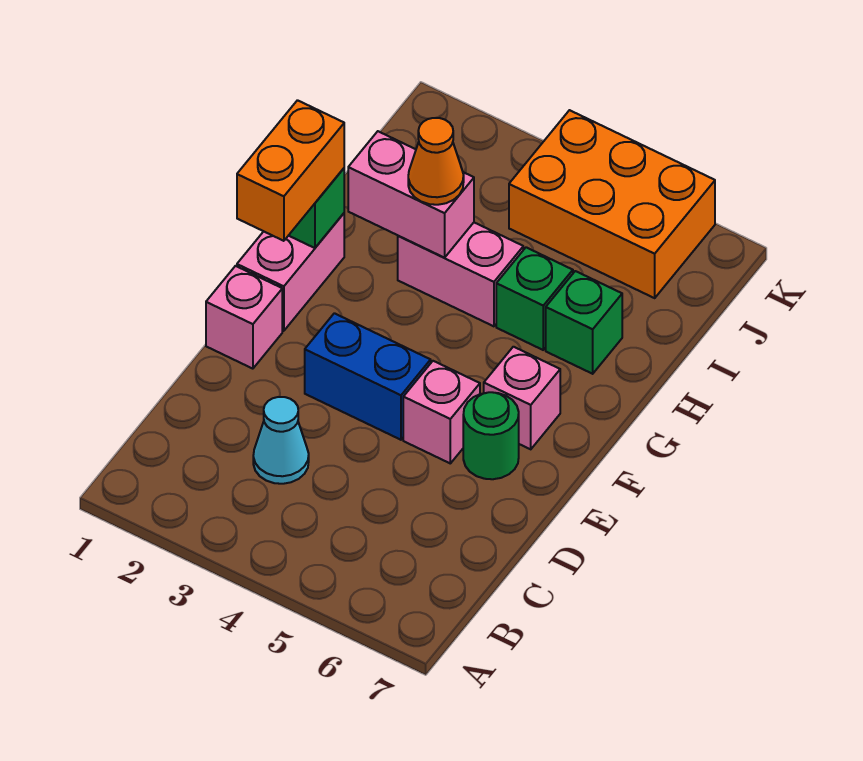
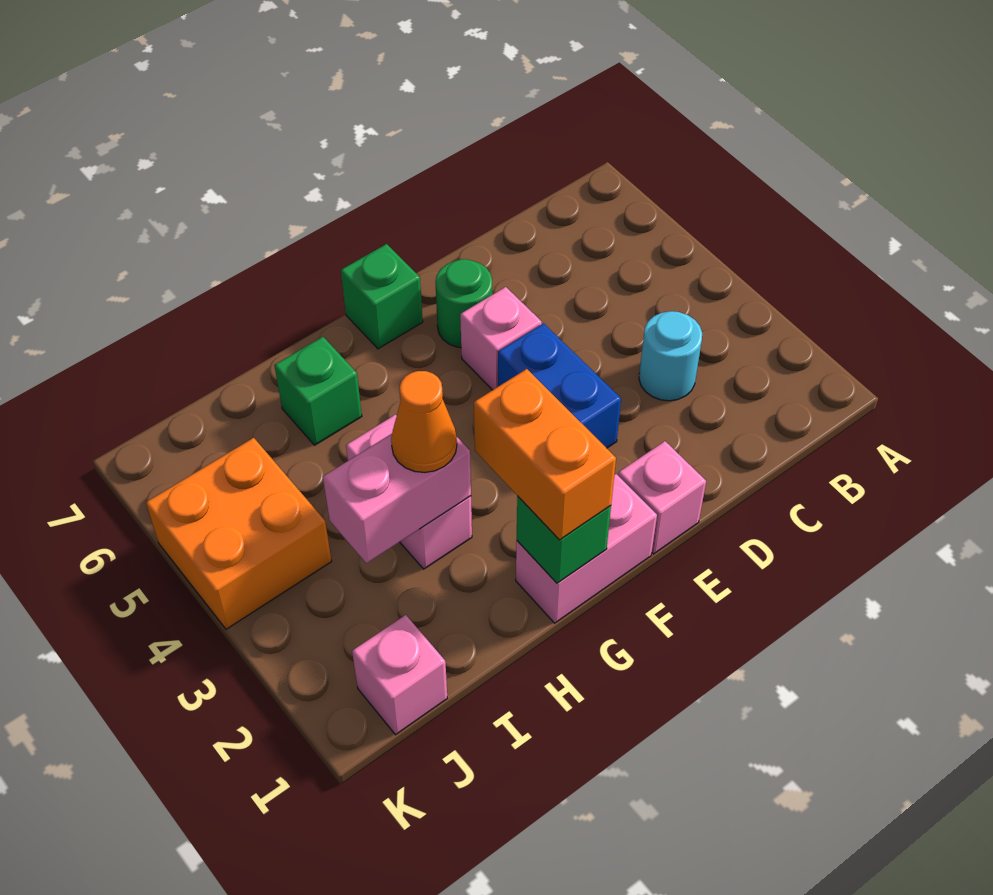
cyan 1x1 cone [253,397,309,484] -> cyan 1x1 round brick [639,311,702,401]
orange 1x2 brick [237,100,344,241] -> orange 1x2 brick turned to [474,369,616,540]
pink 1x1 brick [484,347,560,449] -> pink 1x1 brick moved to [352,615,447,735]
pink 1x2 brick [348,131,474,258] -> pink 1x2 brick turned to [323,434,471,563]
green 1x1 brick [496,247,573,350] -> green 1x1 brick moved to [341,244,423,349]
orange 2x3 brick [509,110,715,298] -> orange 2x2 brick [146,438,332,629]

